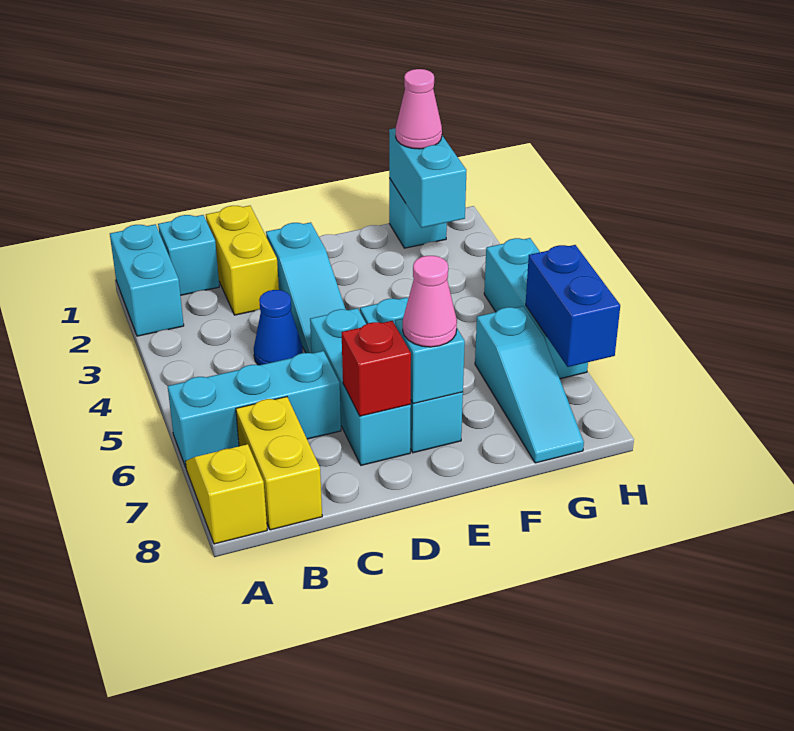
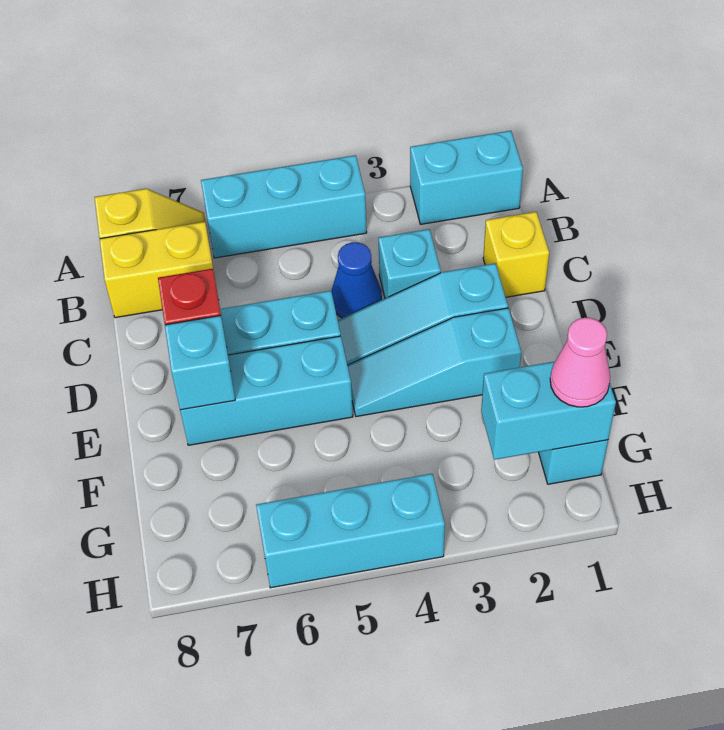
cyan 1x3 brick [168,351,341,467] -> cyan 1x3 brick turned to [201,155,367,258]
cyan 1x1 brick [158,215,219,295] -> cyan 1x1 brick moved to [379,229,441,298]
yellow 1x2 brick [206,206,279,315] -> yellow 1x1 brick [483,212,549,297]
pink 1x1 cone [403,256,457,347] -> none
cyan 1x3 slope [475,306,584,463] -> cyan 1x3 slope moved to [348,308,521,417]
blue 1x2 brick [526,245,620,367] -> none

